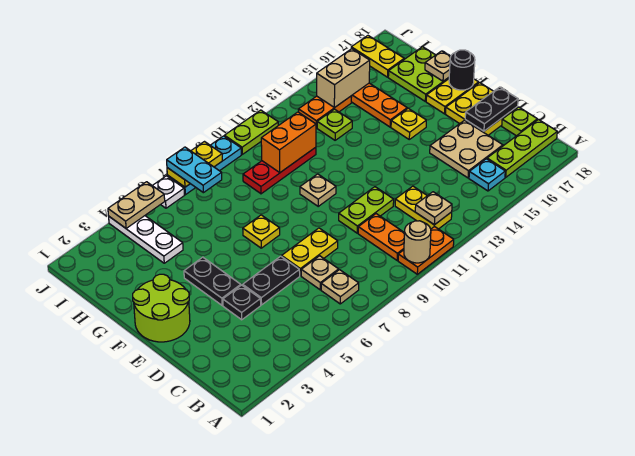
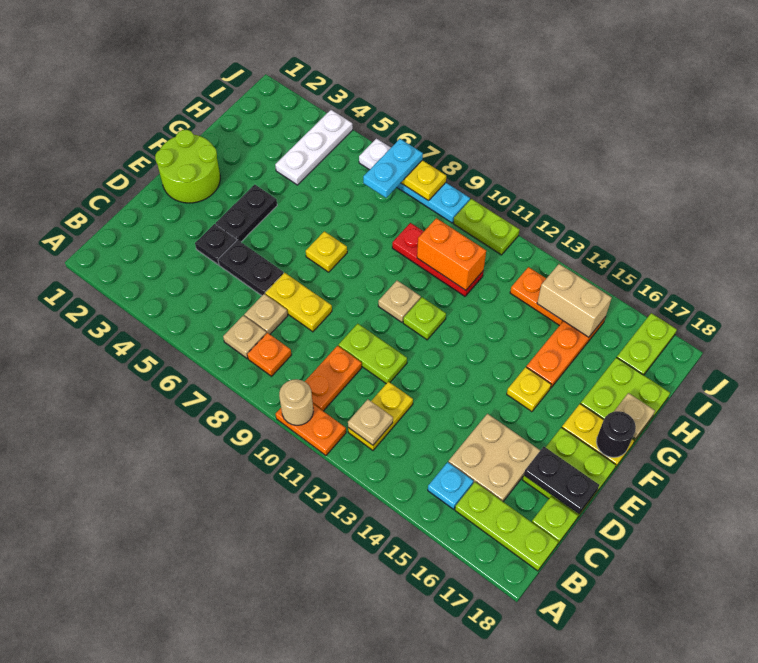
none -> orange 1x1 plate [247,333,291,376]
yellow 2x2 plate [446,83,518,135] -> lime 2x2 plate [522,427,616,517]
lime 1x1 plate [317,109,352,140] -> lime 1x1 plate moved to [403,297,446,340]
yellow 1x2 plate [351,36,404,77] -> lime 1x2 plate [617,313,677,375]
tan 1x2 plate [108,182,165,228] -> none

